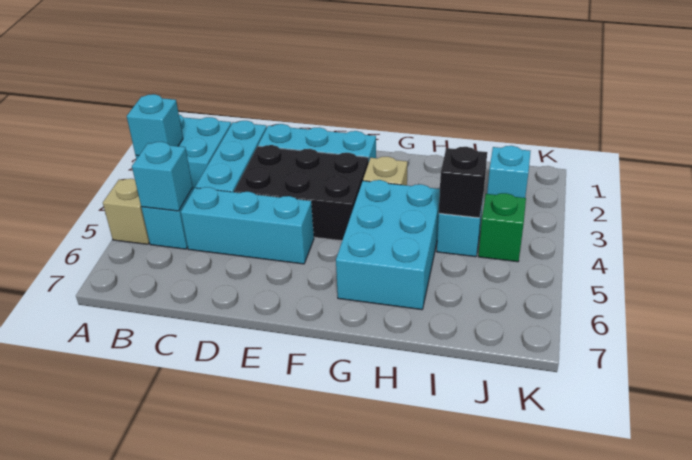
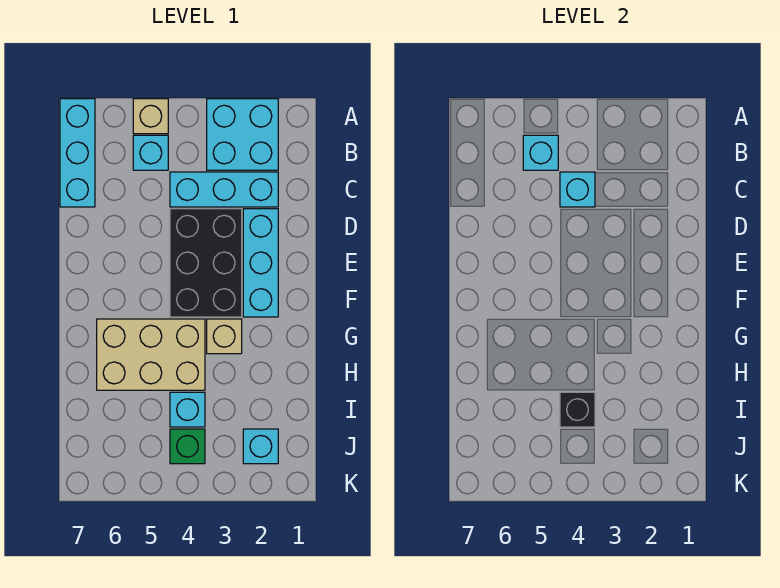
cyan 1x1 brick [127,94,183,156] -> cyan 1x1 brick moved to [560,172,595,207]
cyan 1x3 brick [181,187,314,264] -> cyan 1x3 brick moved to [60,99,95,207]
cyan 2x3 brick [336,180,440,310] -> tan 2x3 brick [97,319,205,390]

